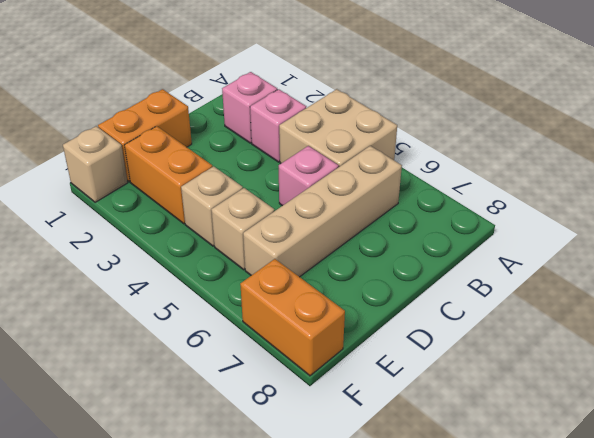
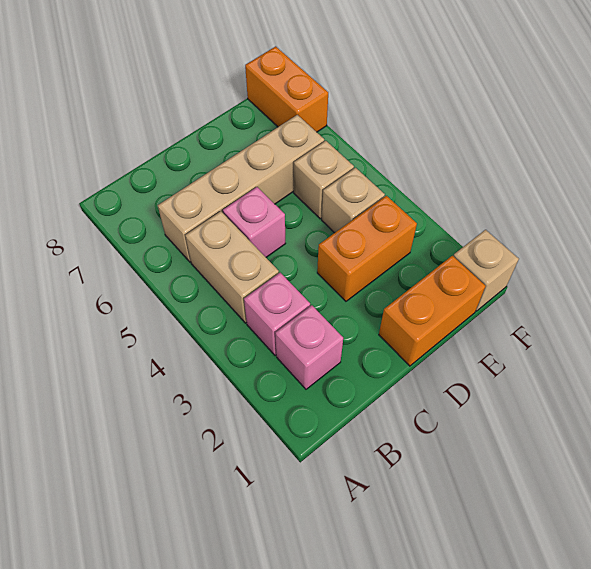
tan 2x2 brick [279,89,397,167] -> tan 1x2 brick [185,211,279,323]
orange 1x2 brick [125,126,212,224] -> orange 1x2 brick turned to [317,196,417,301]

